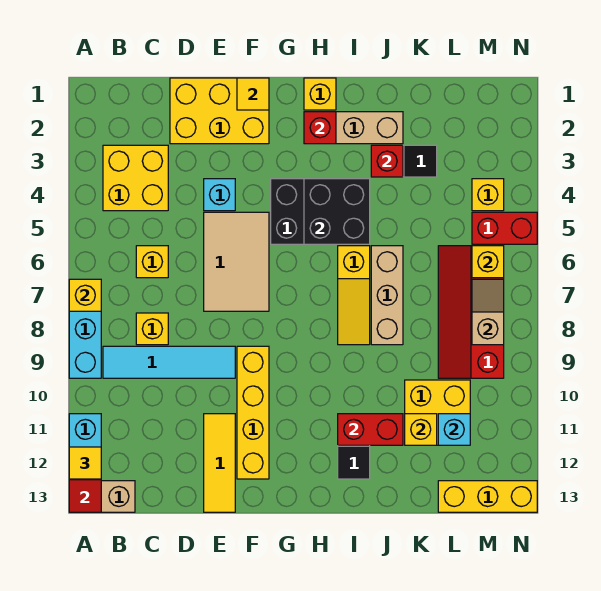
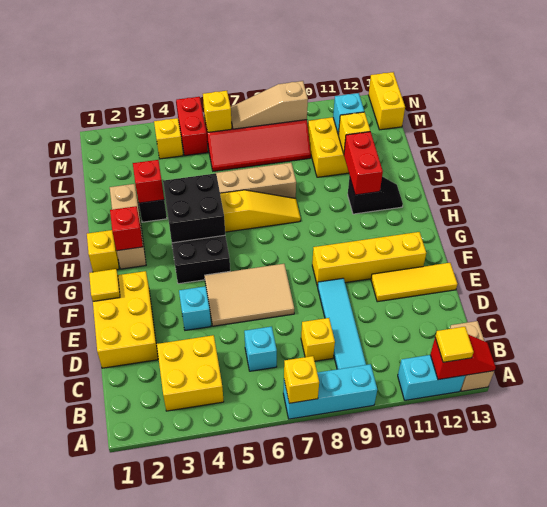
yellow 1x1 brick [136,246,168,278] -> cyan 1x1 brick [244,327,277,371]
yellow 1x3 brick [438,481,537,512] -> yellow 1x2 brick [369,72,405,130]
tan 1x2 slope [472,279,504,345] -> tan 1x3 slope [231,81,308,129]

